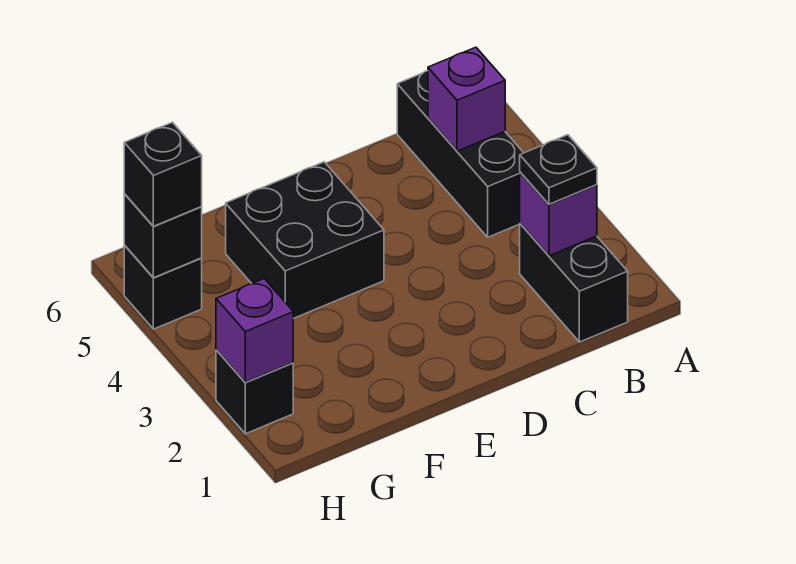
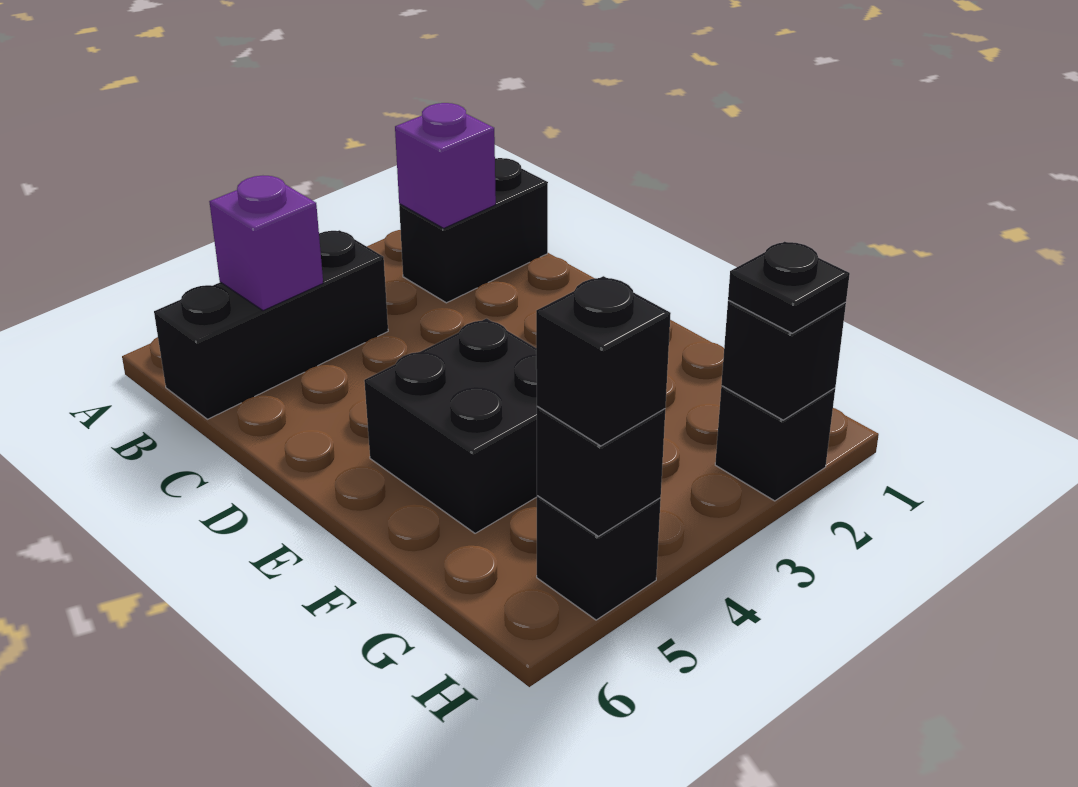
black 1x1 plate [520,135,597,204] -> black 1x1 plate moved to [728,242,850,333]
purple 1x1 brick [216,279,293,382] -> black 1x1 brick [721,300,846,420]

